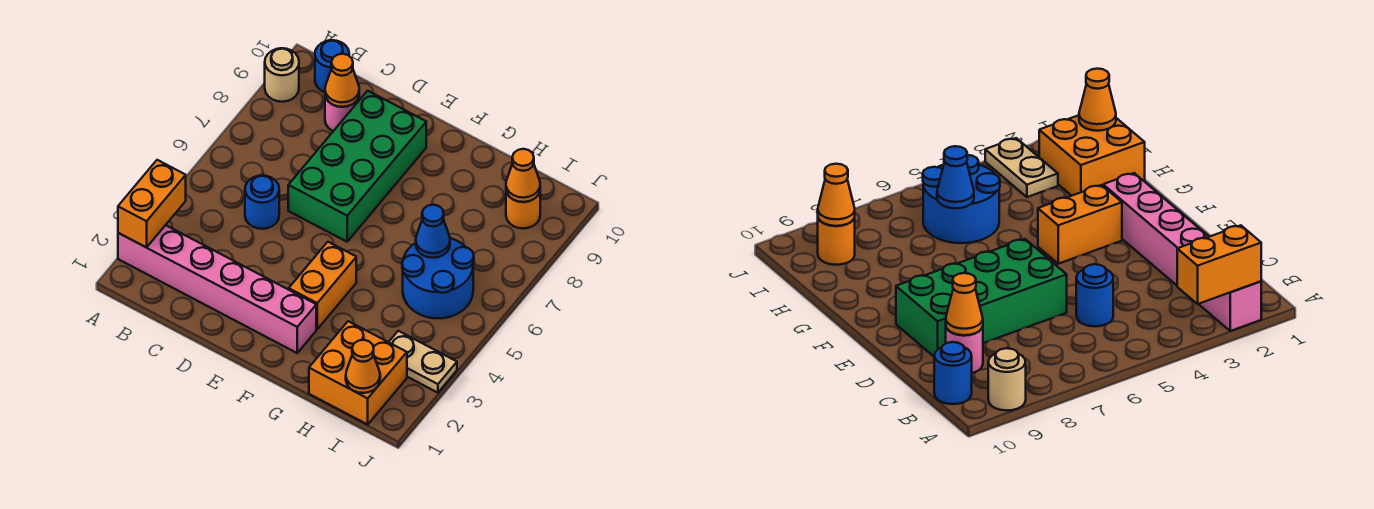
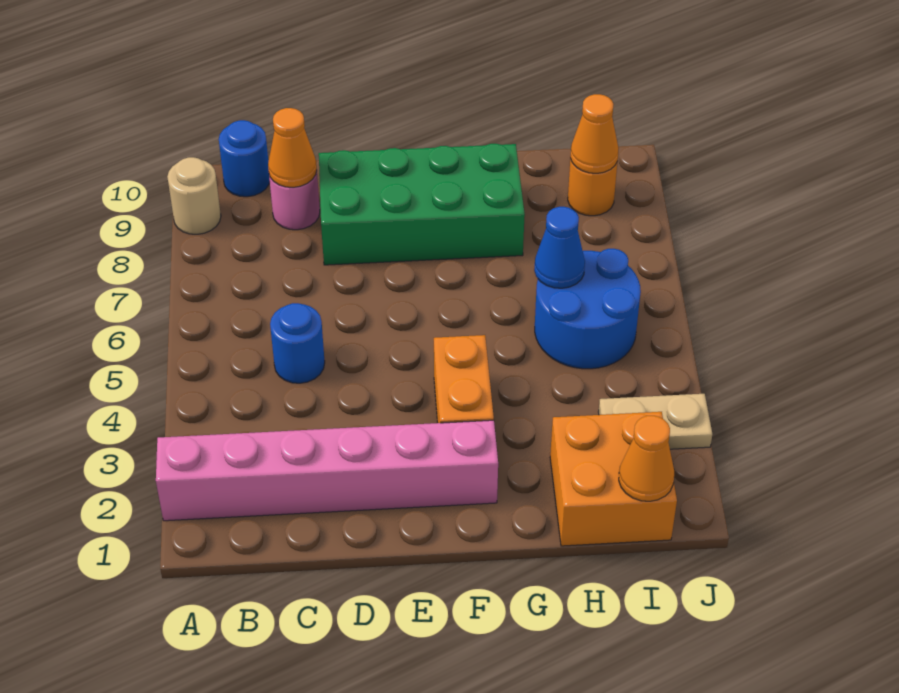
orange 1x2 brick [118,160,186,248] -> none
green 2x4 brick [288,91,426,242] -> green 2x4 brick turned to [319,144,525,265]

